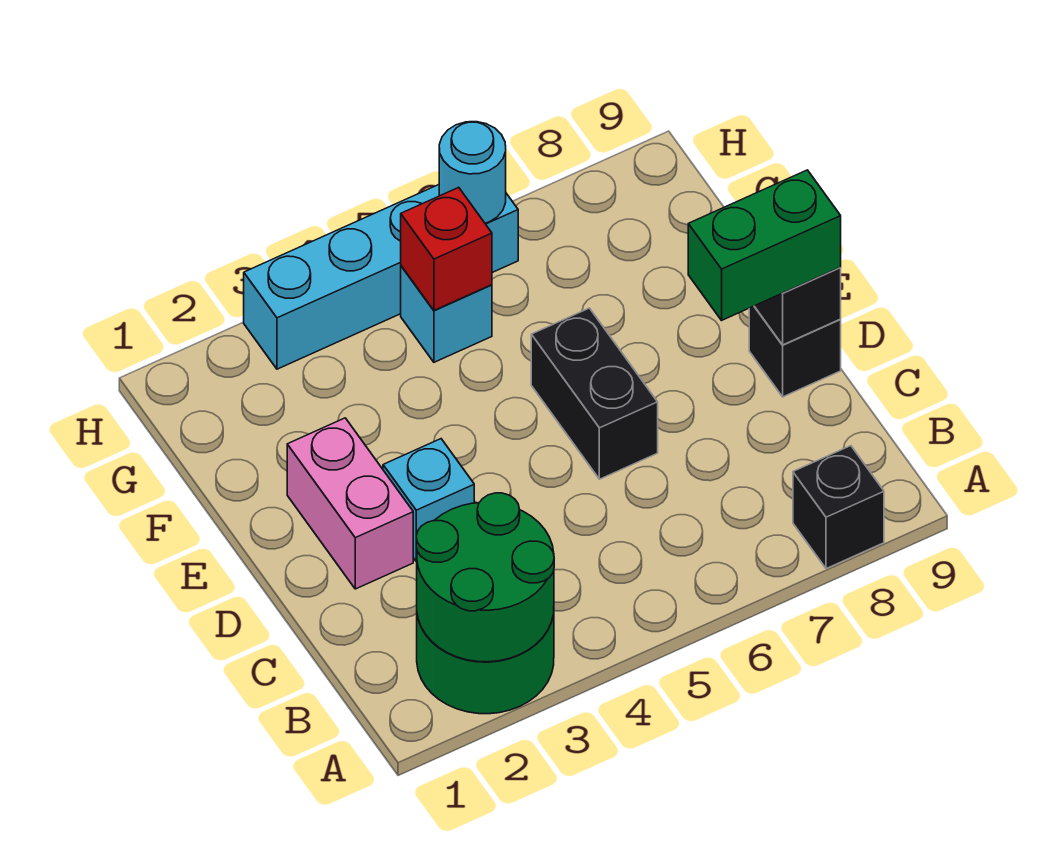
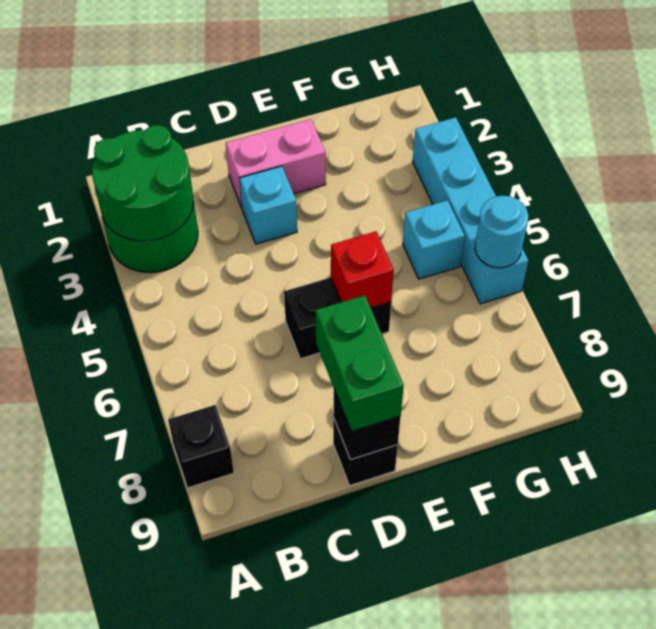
red 1x1 brick [401,187,492,310] -> red 1x1 brick moved to [331,231,394,308]

